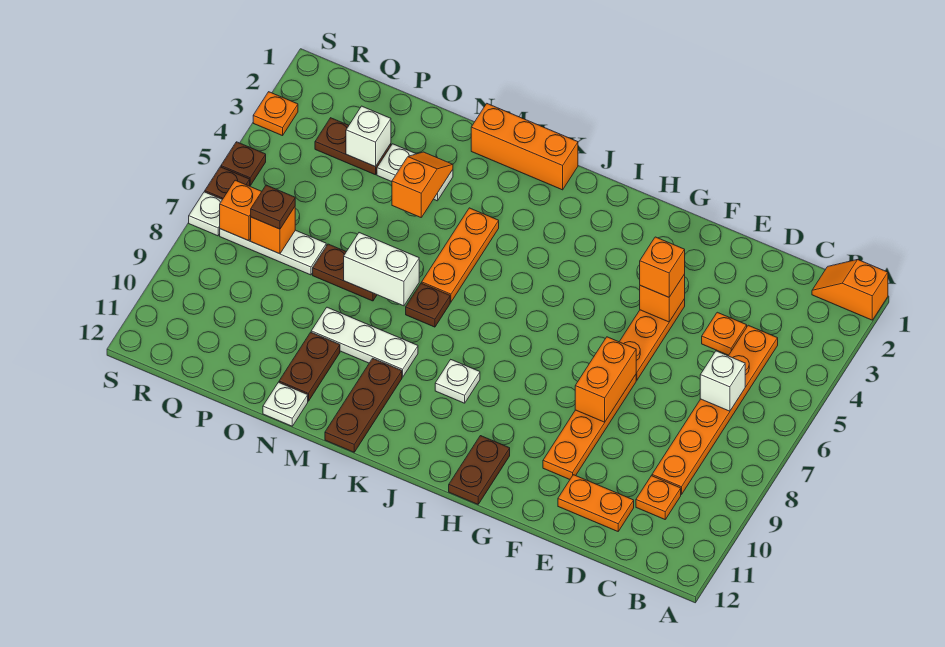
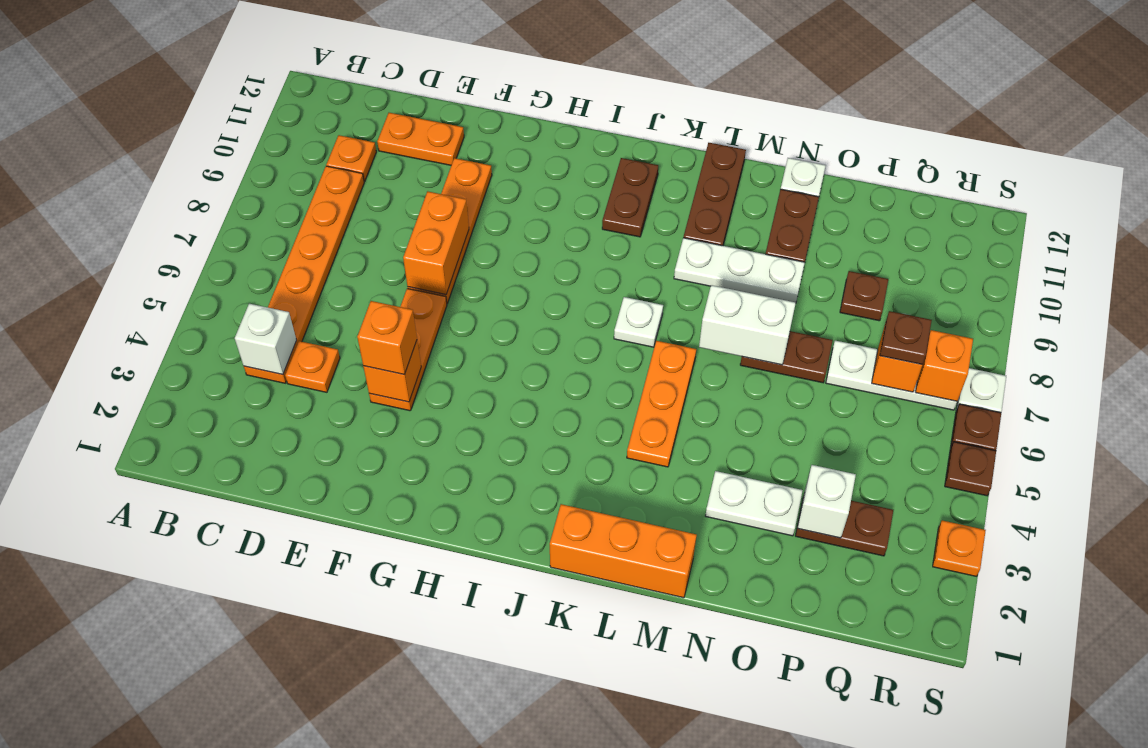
orange 1x2 slope [812,260,888,320] -> none
white 1x1 brick [700,351,745,411] -> white 1x1 brick moved to [235,304,297,375]
brown 1x2 plate [449,436,510,504] -> brown 1x2 plate moved to [602,158,658,237]
white 1x1 plate [435,360,480,403] -> white 1x1 plate moved to [614,297,663,347]
brown 1x1 plate [406,283,450,327] -> brown 1x1 plate moved to [840,271,888,321]
orange 1x2 slope [392,152,453,217] -> none

